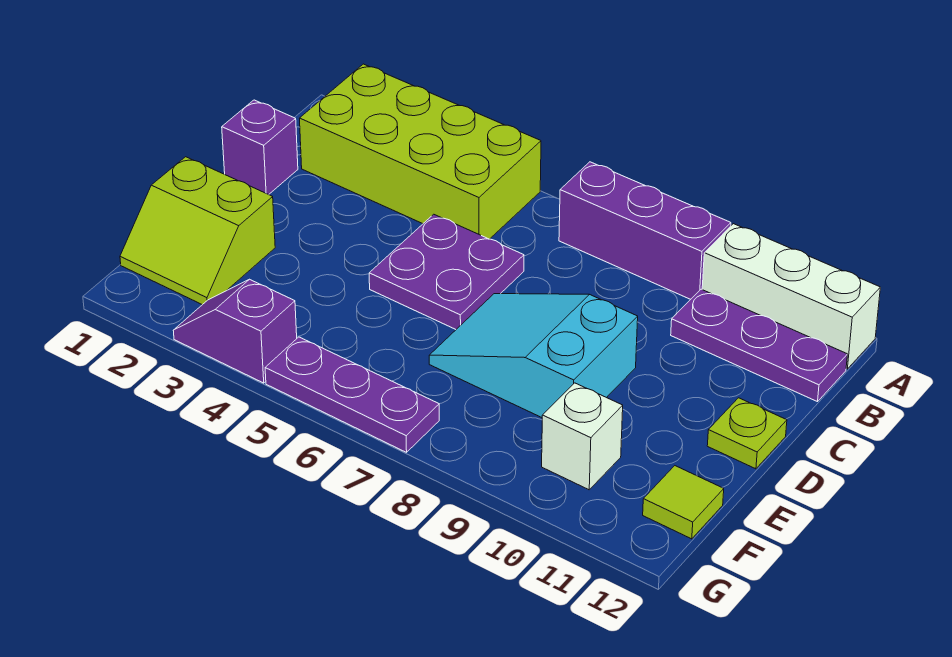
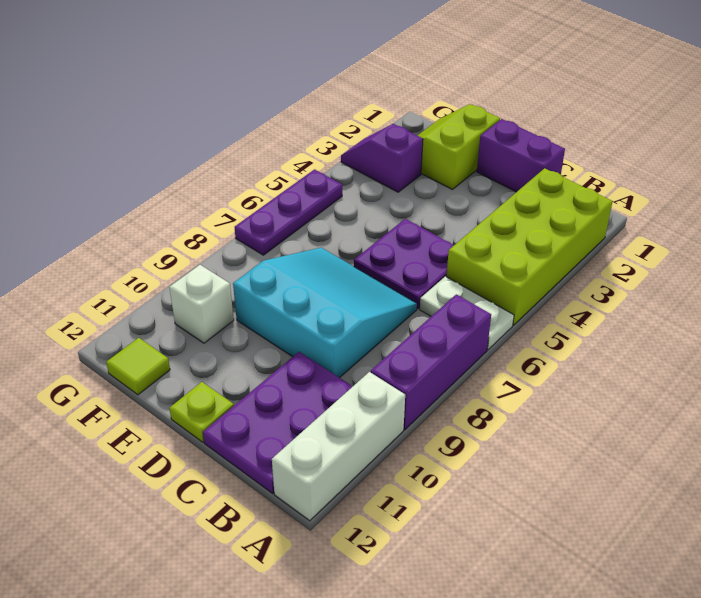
none -> white 1x2 plate [420,276,514,350]
purple 1x3 plate [671,289,848,402] -> purple 2x3 plate [203,352,353,493]
purple 1x1 brick [222,100,298,195] -> purple 1x2 brick [477,119,565,192]
cyan 2x3 slope [429,294,638,417] -> cyan 3x3 slope [233,248,417,378]
purple 1x2 slope [173,279,297,383] -> purple 1x2 slope turned to [341,124,423,192]

